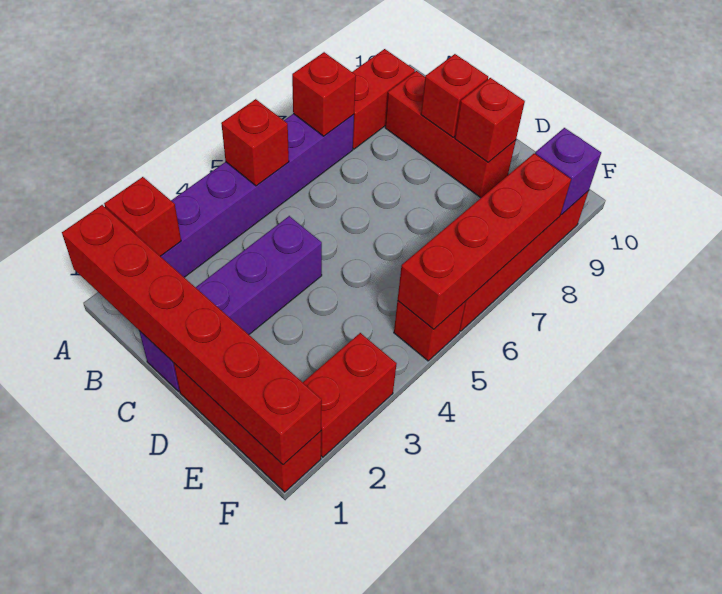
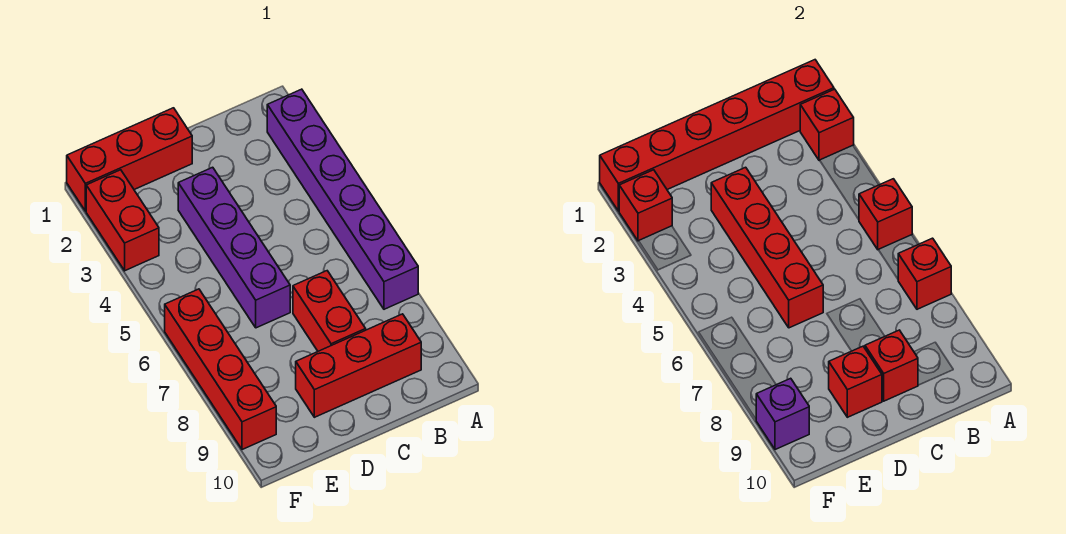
red 1x2 brick [353,49,415,149] -> red 1x2 brick moved to [293,271,366,351]
purple 1x4 brick [139,216,322,391] -> purple 1x4 brick moved to [178,167,290,328]
red 1x1 brick [394,301,466,361] -> red 1x1 brick moved to [619,170,672,241]
red 1x4 brick [398,153,571,329] -> red 1x4 brick moved to [711,167,823,328]

